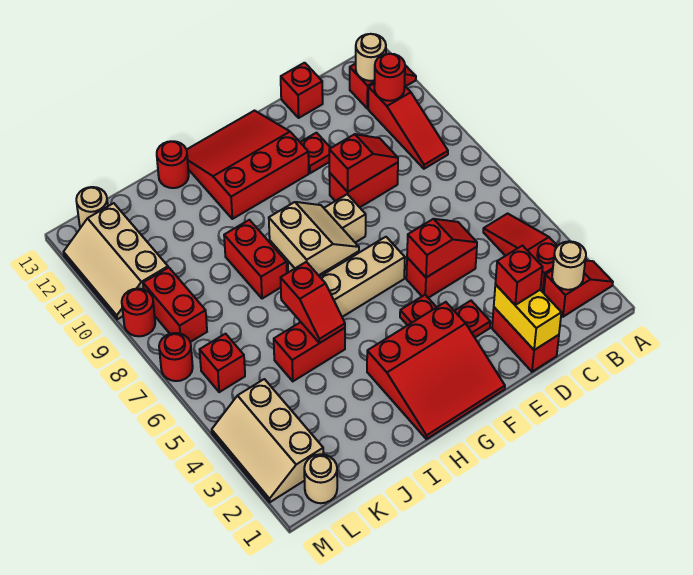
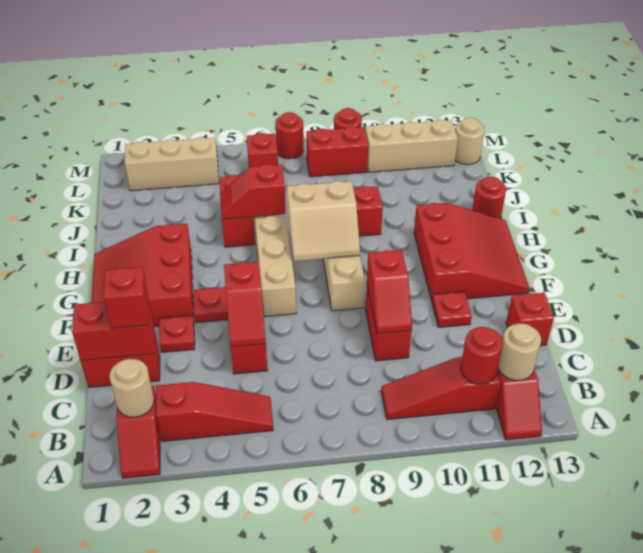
yellow 1x2 brick [494,284,561,350] -> red 1x2 brick [72,298,154,361]
tan 1x1 round brick [304,454,337,503] -> none

